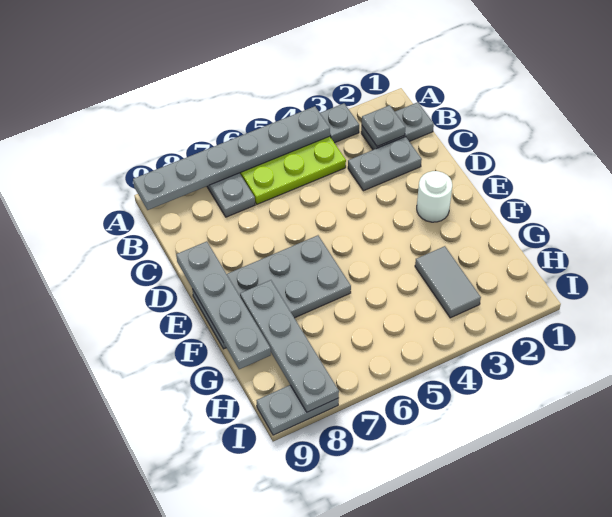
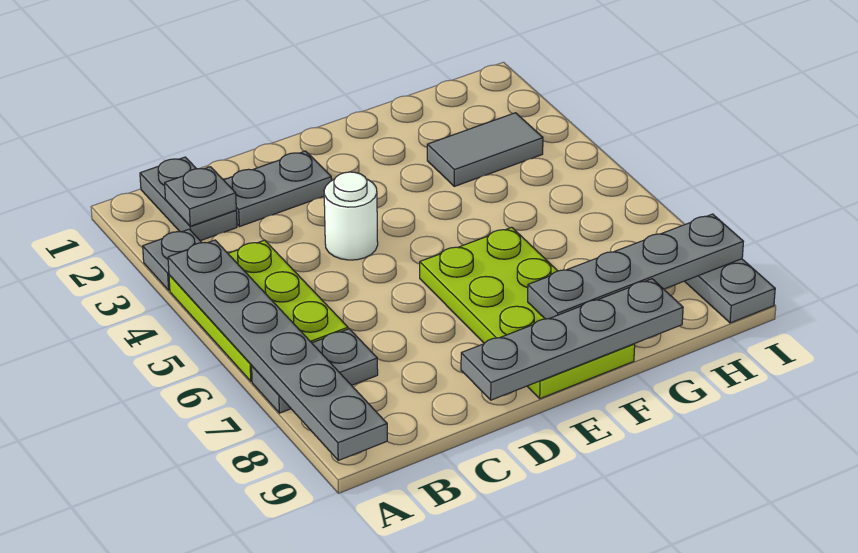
grey 1x2 plate [348,137,422,191] -> grey 1x2 plate turned to [224,151,331,227]
white 1x1 round brick [417,171,452,222] -> white 1x1 round brick moved to [324,172,378,260]
grey 2x4 plate [192,235,351,349] -> lime 2x4 plate [420,227,635,399]

